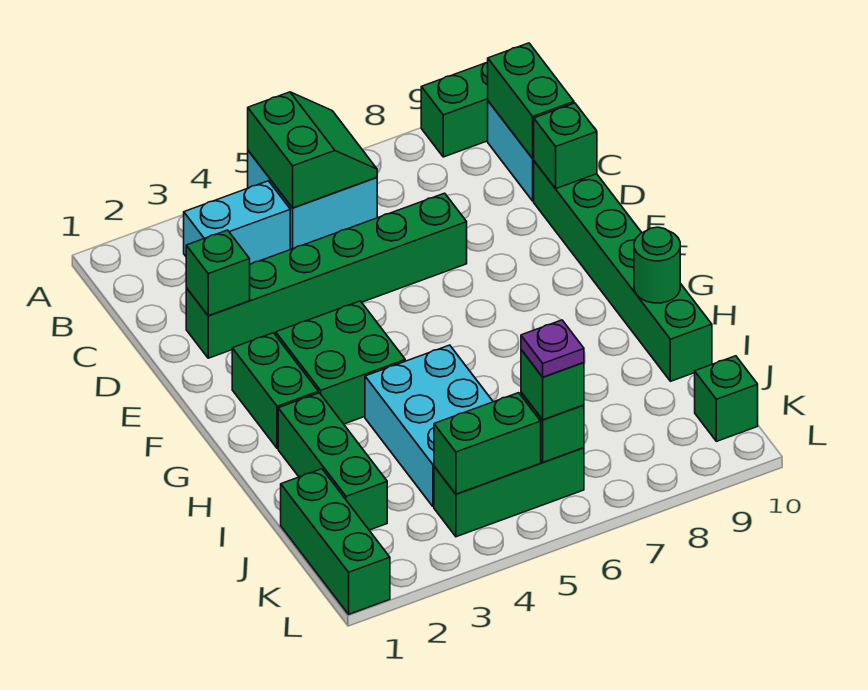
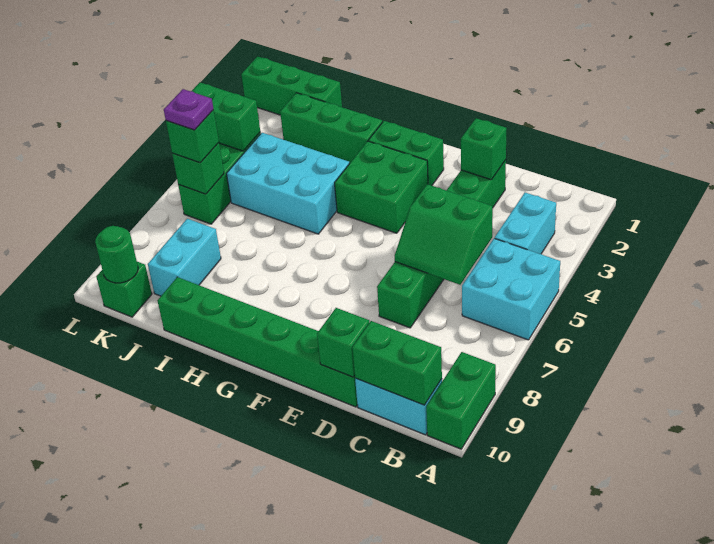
green 2x2 slope [248,92,377,208] -> green 2x2 slope moved to [395,184,493,285]
green 1x1 round brick [634,227,680,303] -> green 1x1 round brick moved to [95,226,138,283]
none -> cyan 1x2 brick [148,219,221,296]
green 1x2 brick [434,393,541,494] -> green 1x2 brick turned to [192,83,260,151]

